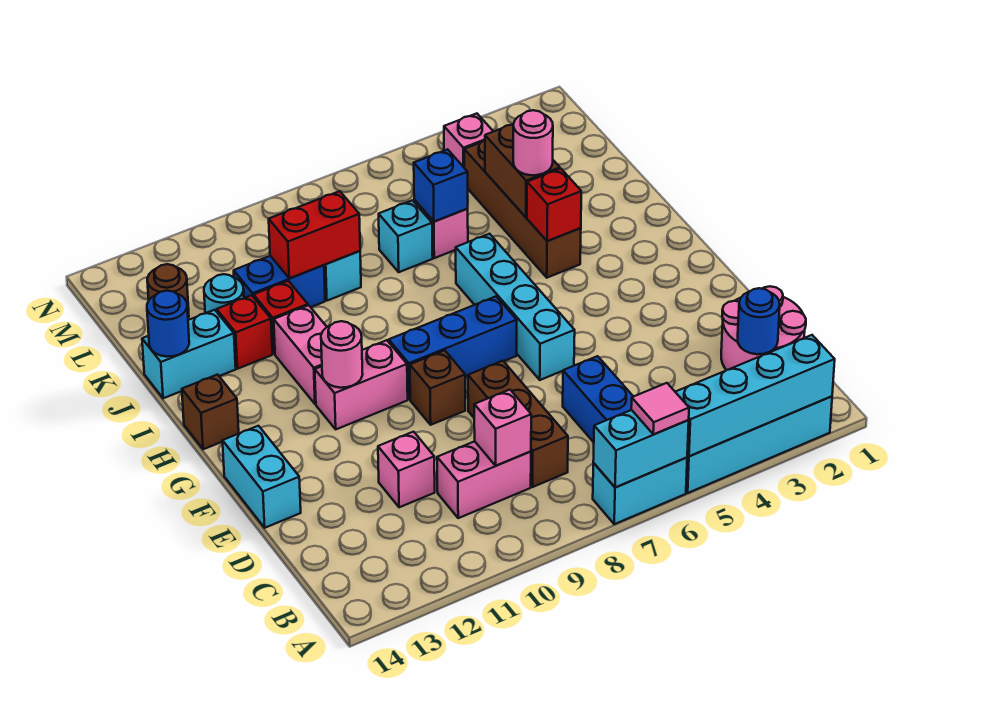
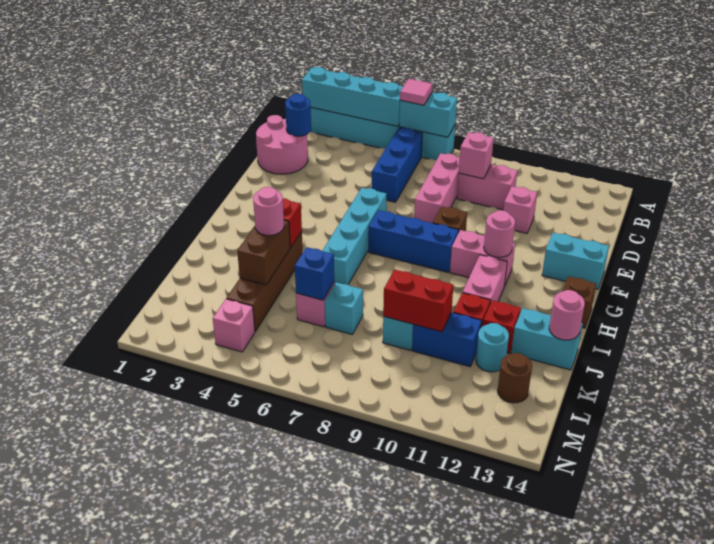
brown 1x3 brick [468,361,568,487] -> pink 1x3 brick [414,153,460,223]
cyan 1x2 brick [223,426,301,528] -> cyan 1x2 brick turned to [542,233,609,289]
blue 1x1 round brick [147,291,189,357] -> pink 1x1 round brick [549,290,585,340]

